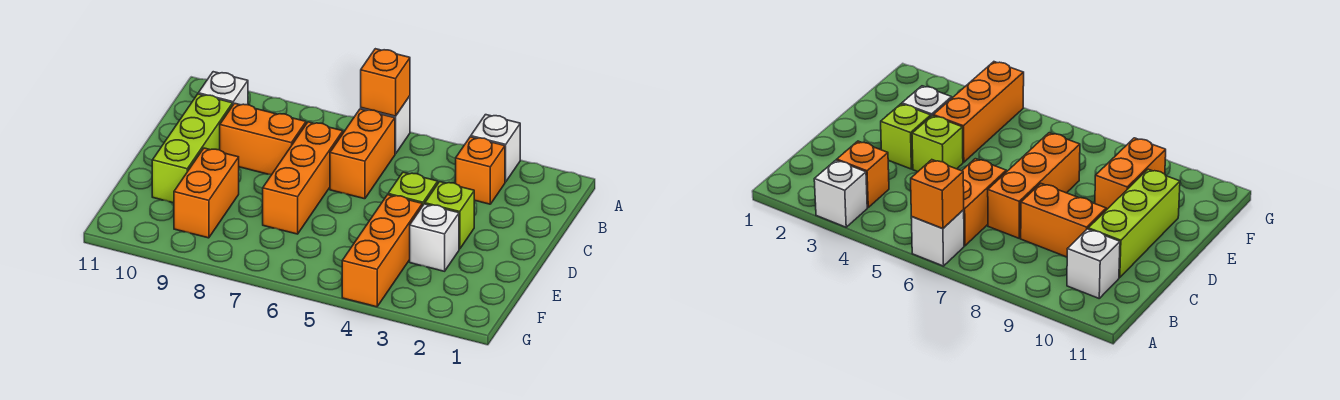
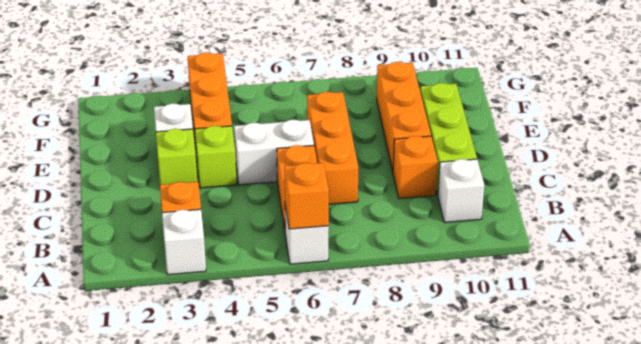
orange 1x2 brick [220,103,306,175] -> orange 1x1 brick [393,136,438,199]
none -> white 1x2 brick [234,119,314,185]
orange 1x2 brick [174,148,239,238] -> orange 1x3 brick [377,62,431,171]

